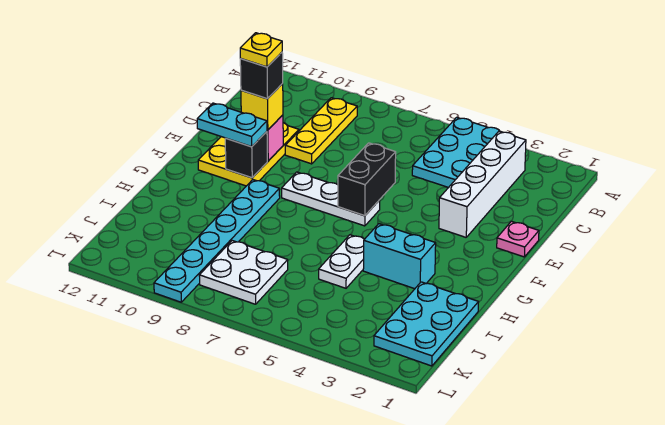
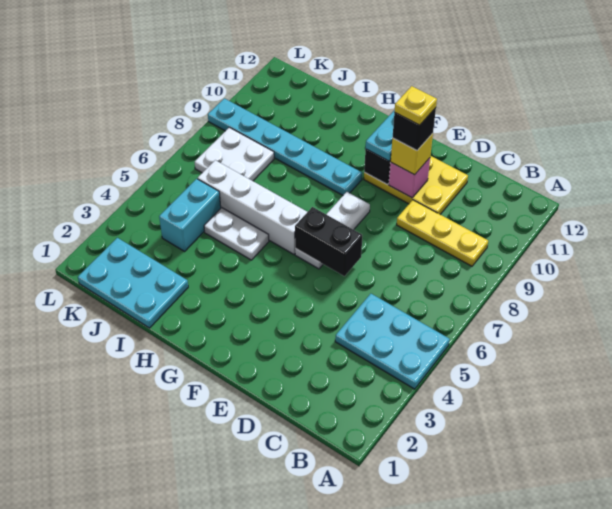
white 1x4 brick [439,131,526,237] -> white 1x4 brick moved to [198,160,307,254]
pink 1x1 plate [497,221,539,257] -> none
cyan 1x2 brick [363,224,436,289] -> cyan 1x2 brick moved to [159,179,221,251]

